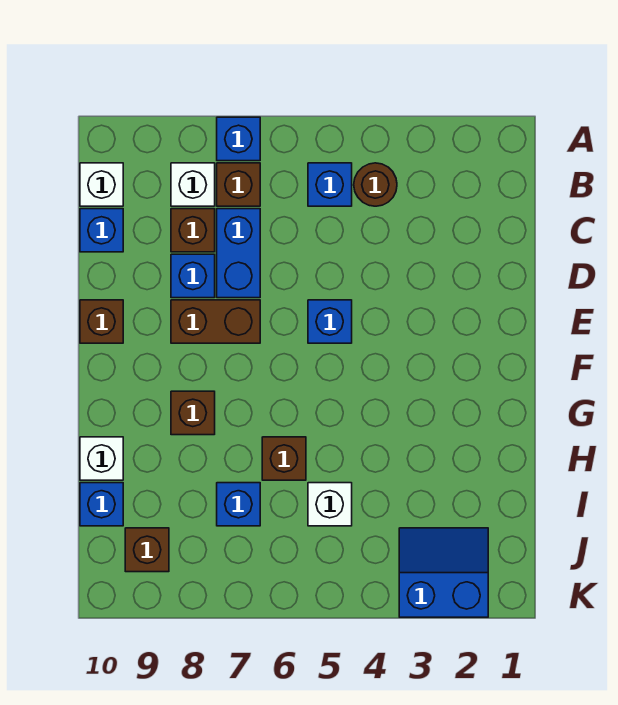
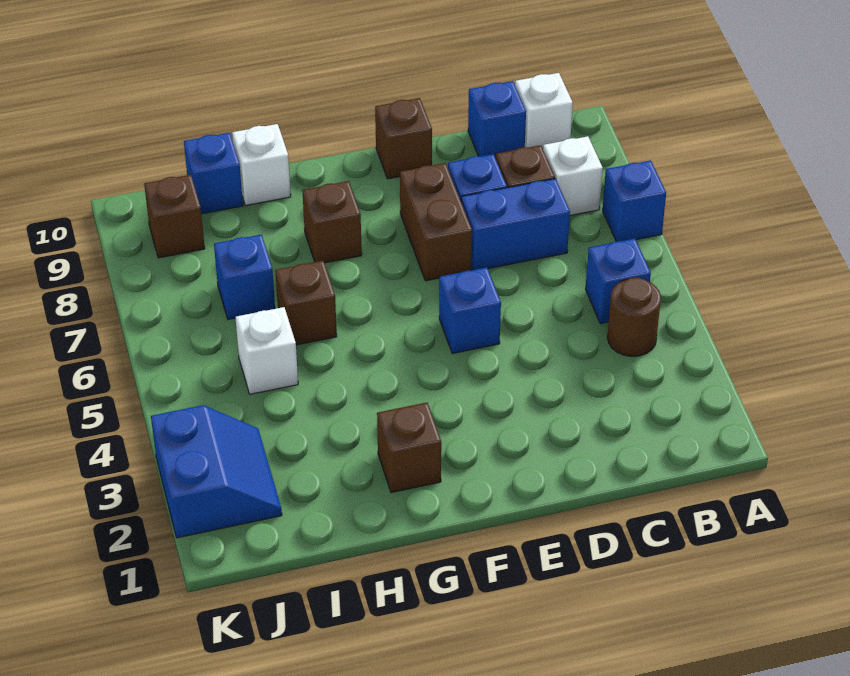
brown 1x1 brick [217,163,260,206] -> brown 1x1 brick moved to [377,402,441,493]

